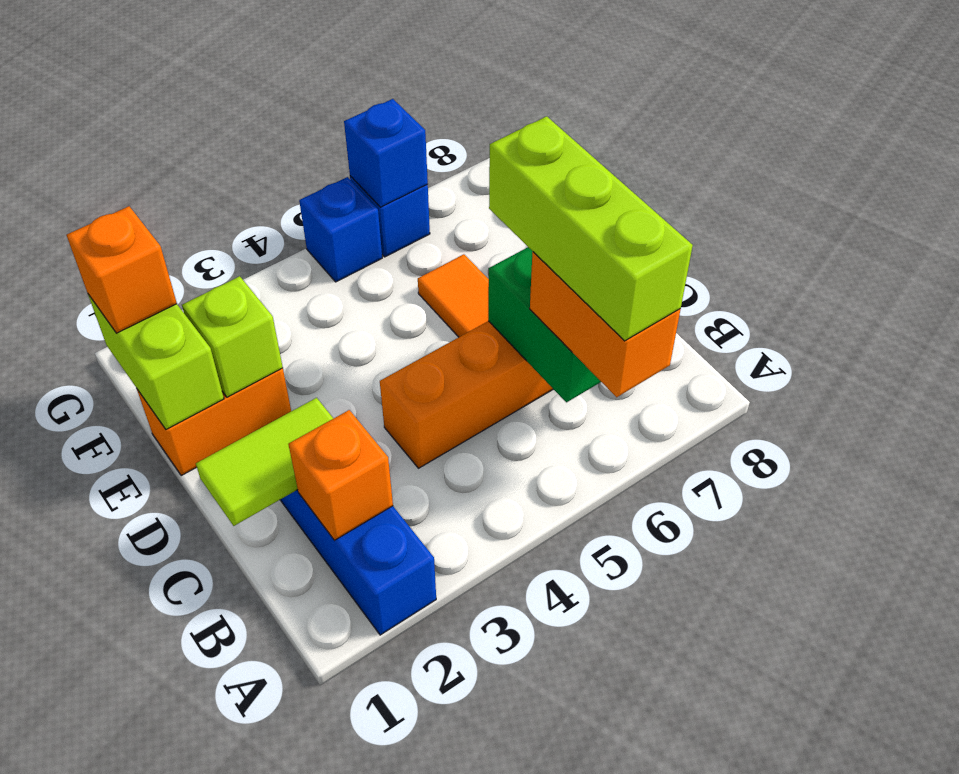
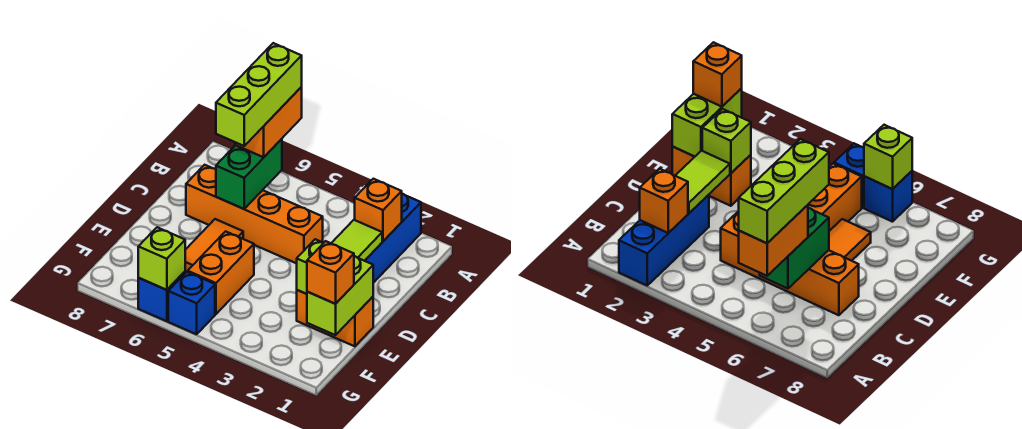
lime 1x2 tile [196,398,333,526] -> lime 1x2 tile turned to [331,220,382,261]
none -> orange 1x2 brick [188,231,254,314]
blue 1x1 brick [344,99,428,207] -> lime 1x1 brick [138,227,185,290]

